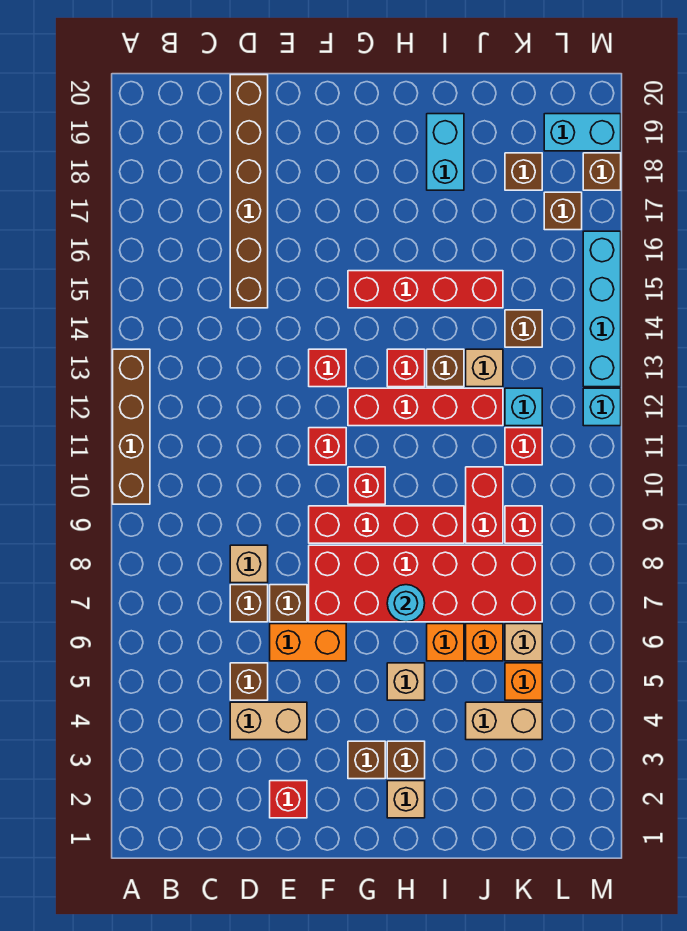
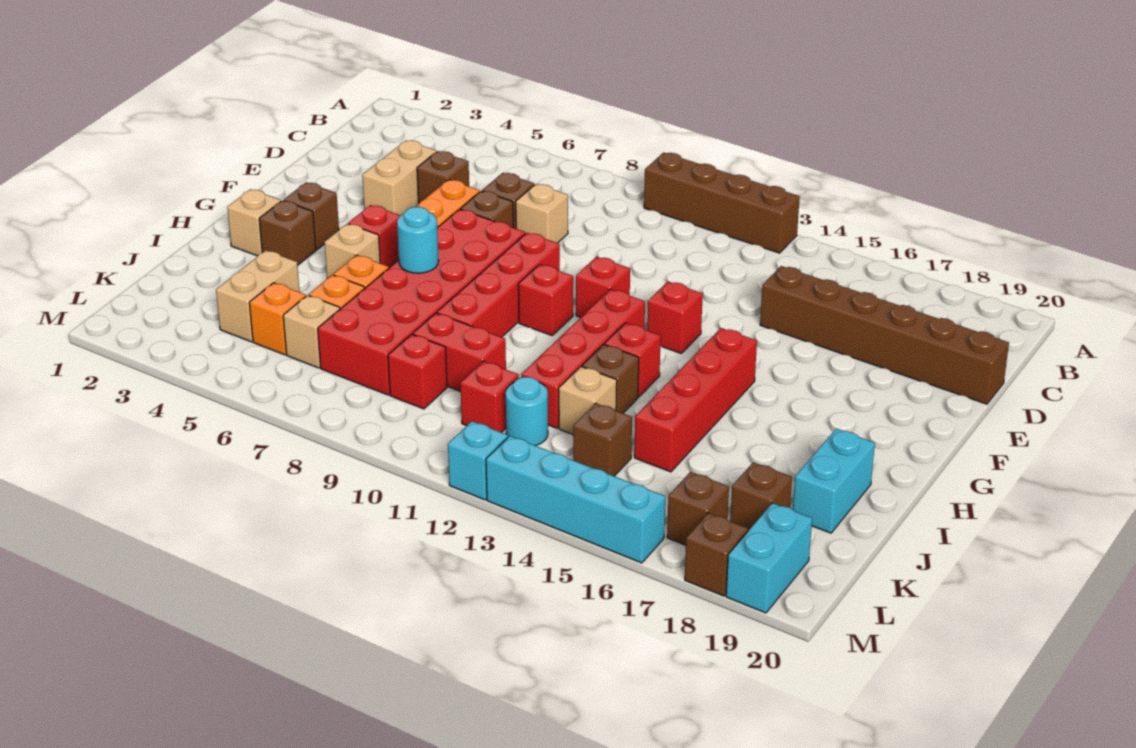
red 1x1 brick [270,781,307,818] -> red 1x1 brick moved to [348,205,401,267]
cyan 1x2 brick [427,114,464,190] -> cyan 1x2 brick turned to [793,429,875,533]
cyan 1x1 brick [505,388,542,426] -> cyan 1x1 round brick [506,377,548,446]

